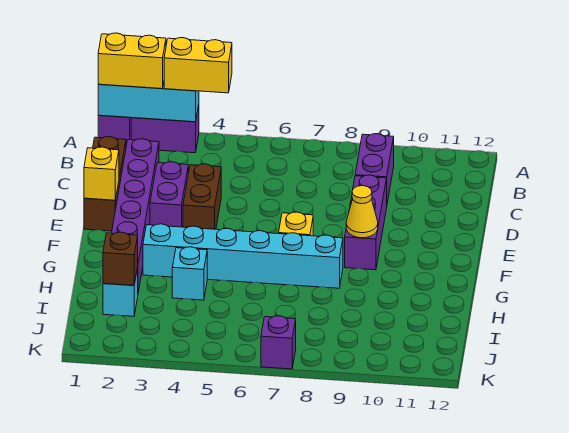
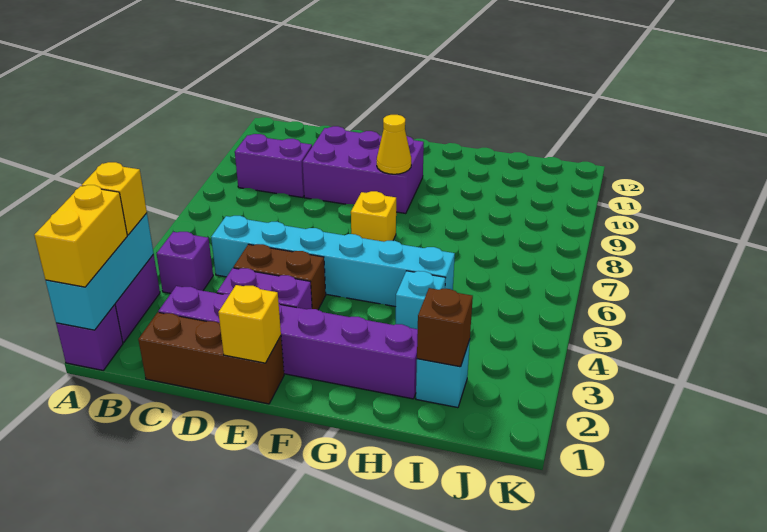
yellow 1x2 brick [164,38,232,93] -> yellow 1x1 brick [82,162,147,235]
purple 1x3 brick [345,175,387,270] -> purple 2x3 brick [303,126,424,214]
cyan 1x6 brick [143,224,343,288] -> cyan 1x6 brick turned to [211,216,455,307]
purple 1x1 brick [261,316,296,369] -> purple 1x1 brick moved to [157,232,213,293]

